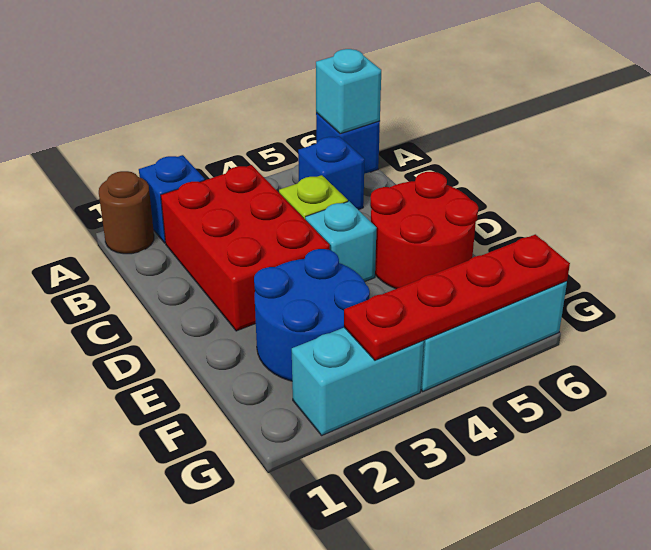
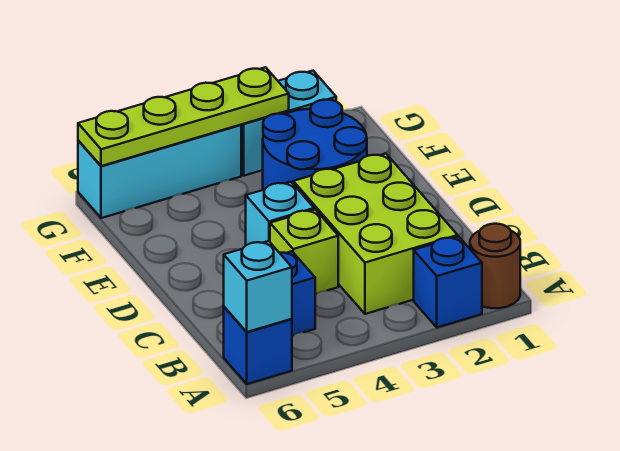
red 2x3 brick [161,165,330,331] -> lime 2x3 brick [293,154,458,314]
red 2x2 round brick [370,172,478,289] -> none
red 1x4 plate [344,234,570,360] -> lime 1x4 plate [78,67,289,166]

